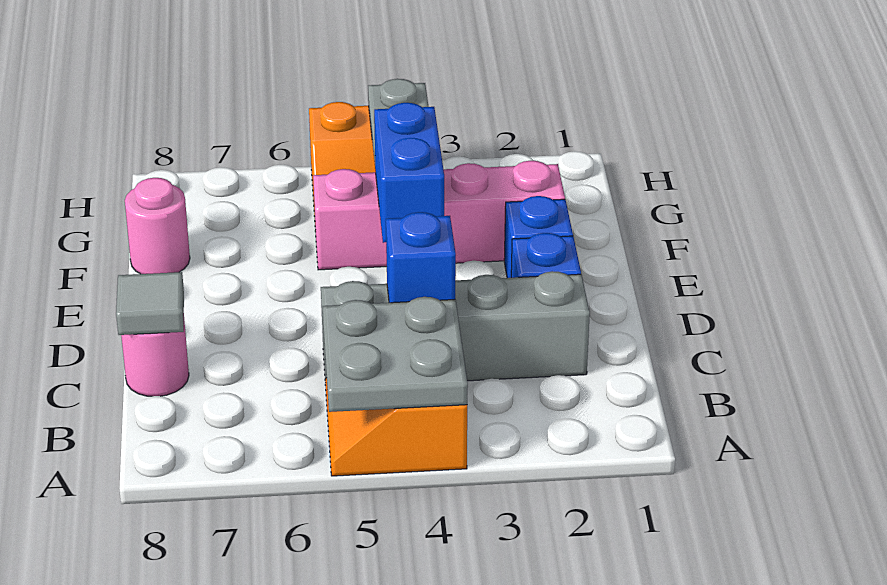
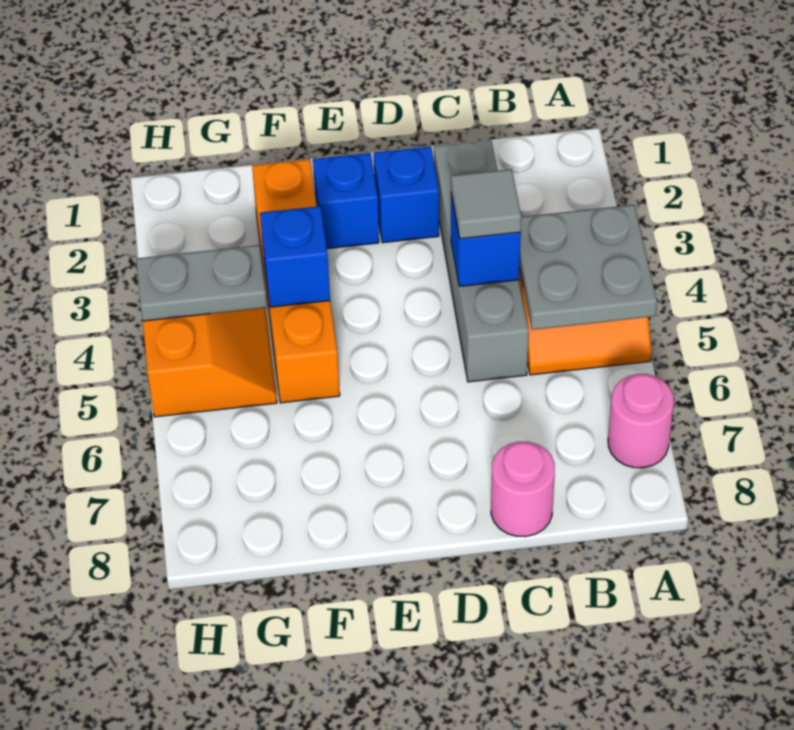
grey 1x1 tile [116,272,184,335] -> grey 1x1 tile moved to [451,169,521,239]
blue 1x2 brick [374,103,444,243] -> blue 1x1 brick [260,206,330,307]
pink 1x4 brick [313,161,565,270] -> orange 1x4 brick [252,159,340,403]
pink 1x1 round brick [125,178,190,274] -> pink 1x1 round brick moved to [608,374,674,468]

